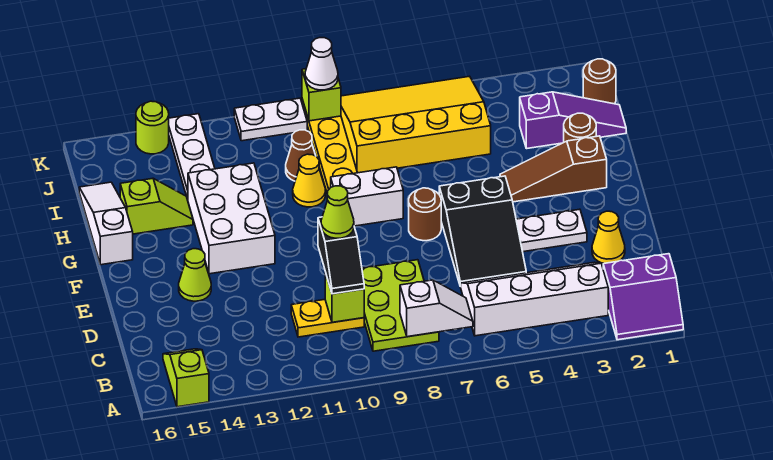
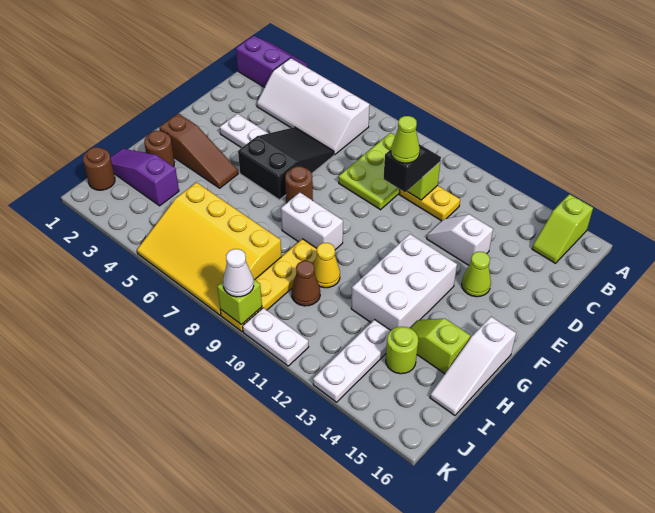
white 1x2 slope [400,280,473,337] -> white 1x2 slope moved to [427,214,493,265]
yellow 1x1 cone [592,211,625,263] -> none
lime 1x1 round brick [136,101,169,154] -> lime 1x1 round brick moved to [386,327,418,374]

